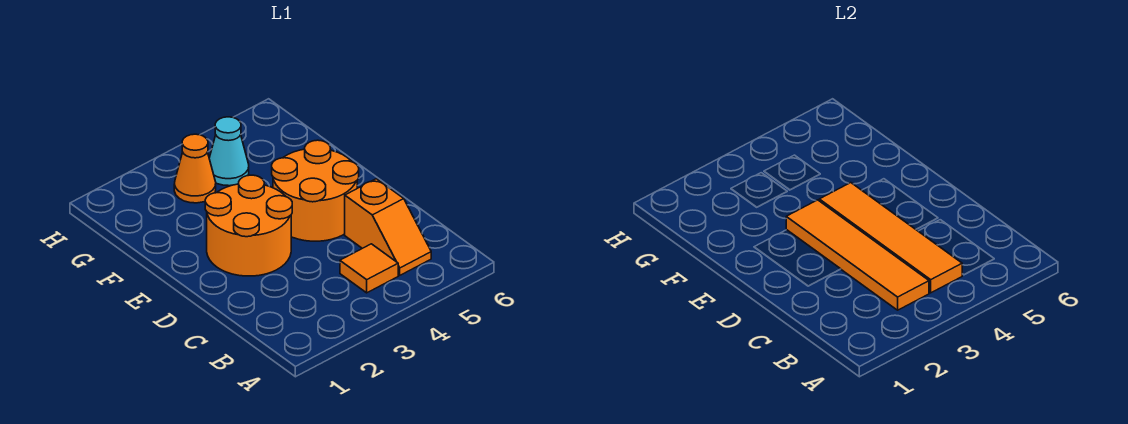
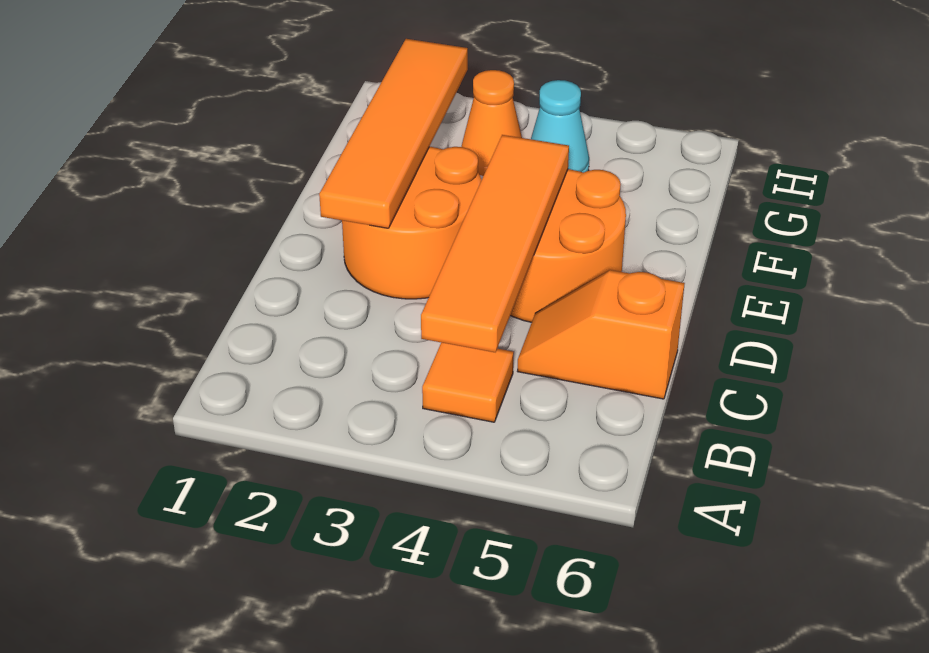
orange 1x4 tile [786,200,929,310] -> orange 1x4 tile moved to [319,39,468,228]
orange 1x2 slope [345,179,431,275] -> orange 1x2 slope turned to [518,270,685,399]

